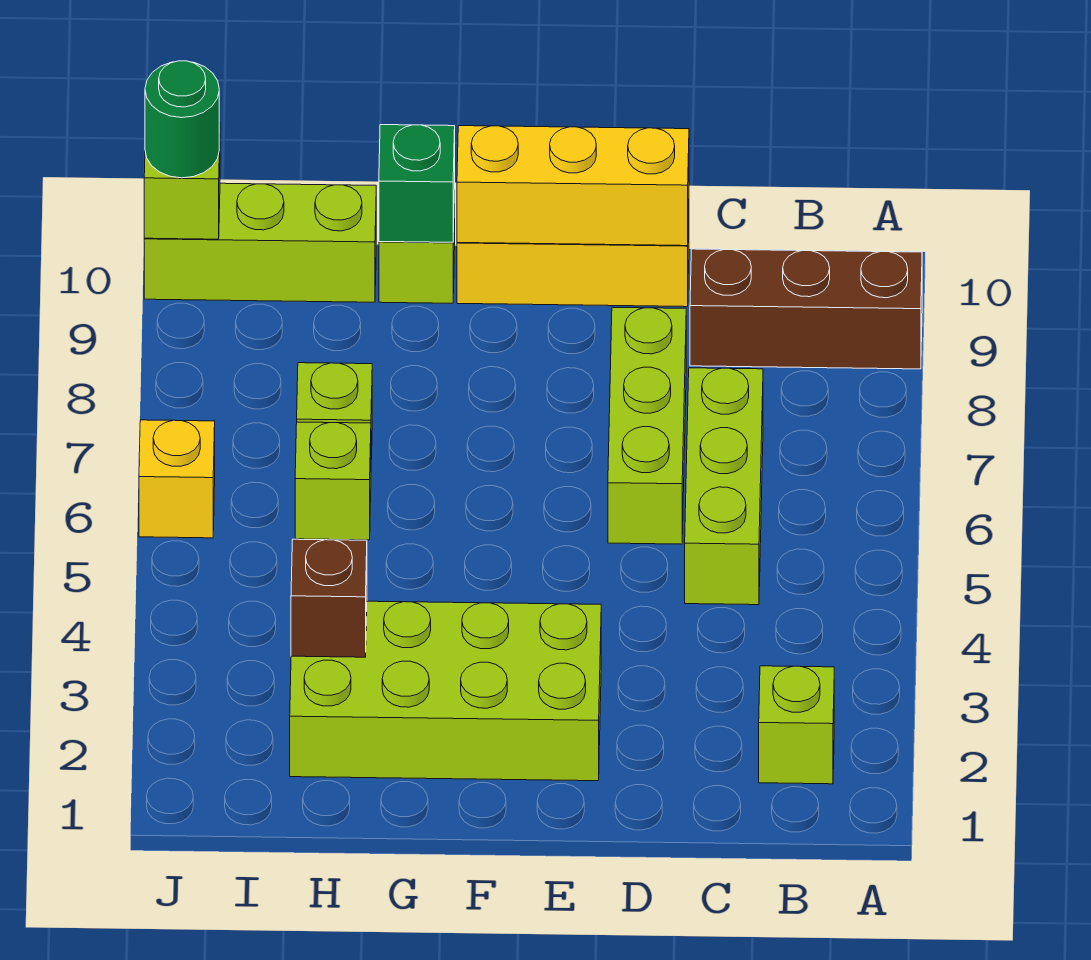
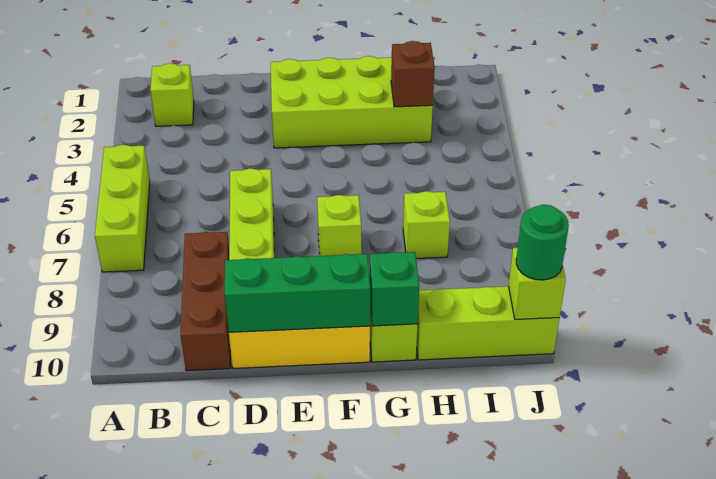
brown 1x3 brick [690,249,922,369] -> brown 1x3 brick turned to [181,232,230,371]
lime 1x3 brick [685,368,763,605] -> lime 1x3 brick moved to [95,145,150,272]
yellow 1x3 brick [457,126,689,246] -> green 1x3 brick [225,254,370,332]
lime 1x1 brick [295,422,371,540] -> lime 1x1 brick moved to [317,195,361,256]
yellow 1x1 brick [139,420,215,538] -> none

